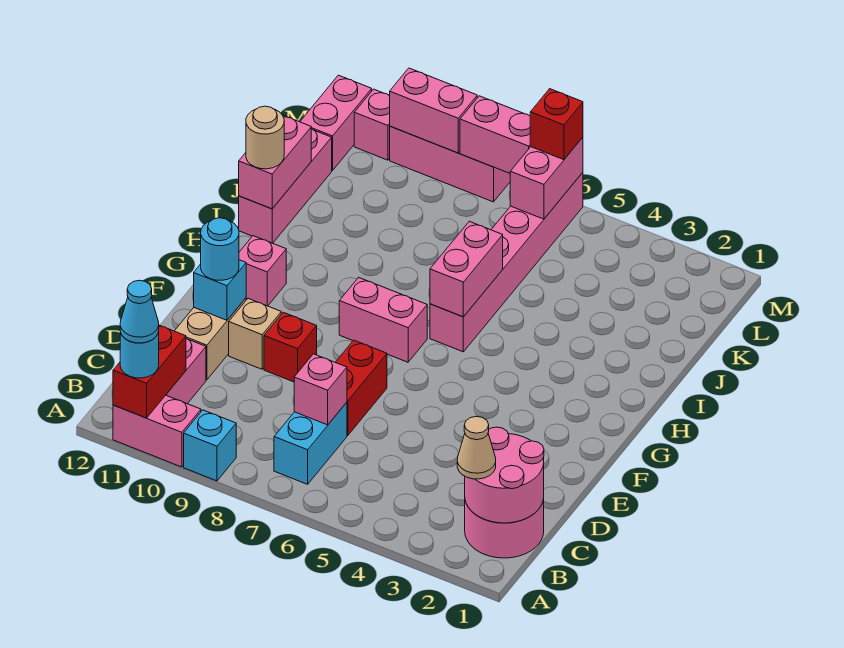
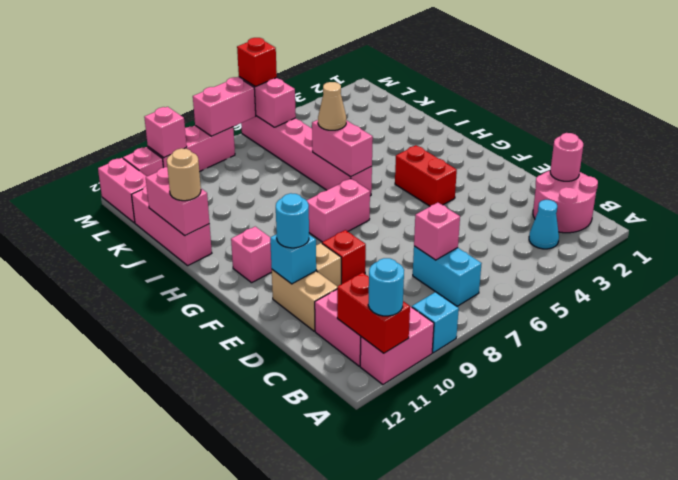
cyan 1x1 cone [120,280,159,343] -> cyan 1x1 cone moved to [529,200,559,249]
pink 2x2 round brick [465,427,544,523] -> pink 1x1 round brick [550,133,583,181]
tan 1x1 cone [457,416,496,479] -> tan 1x1 cone moved to [318,82,346,130]
red 1x2 brick [335,340,387,436] -> red 1x2 brick moved to [395,145,457,206]
pink 1x2 brick [389,68,477,153] -> pink 1x1 brick [144,107,187,158]

